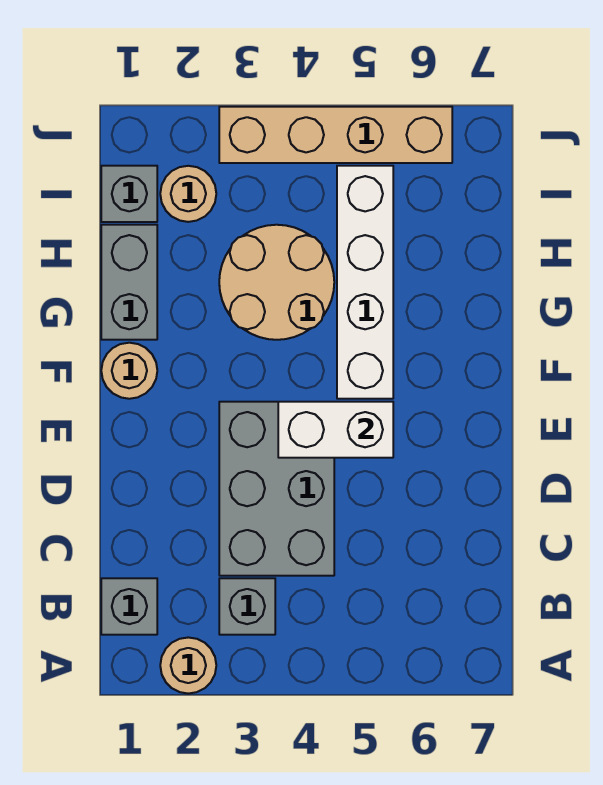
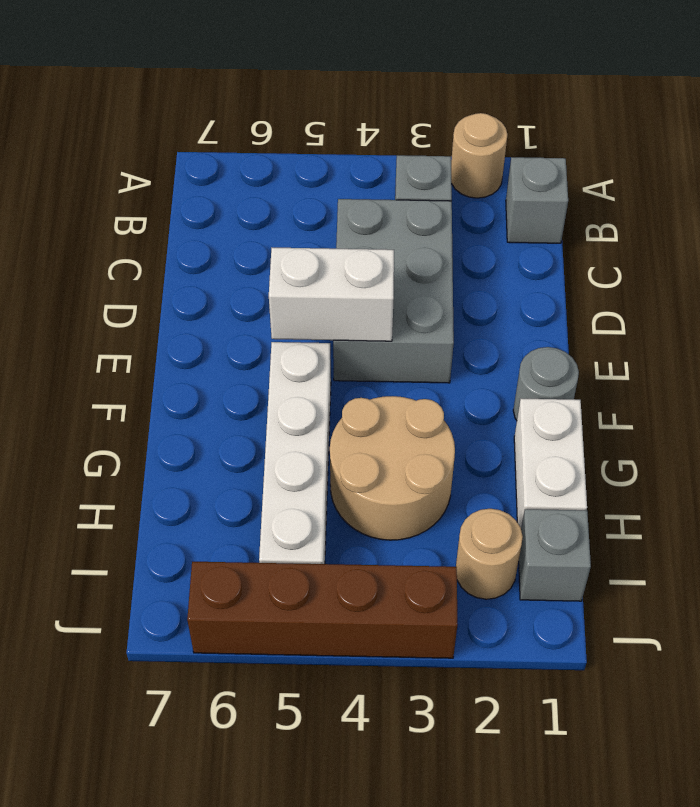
tan 1x1 round brick [101,343,157,399] -> grey 1x1 round brick [513,347,579,420]
grey 1x2 brick [101,225,157,340] -> white 1x2 brick [514,399,587,528]
tan 1x4 brick [219,107,452,163] -> brown 1x4 brick [187,562,458,658]

